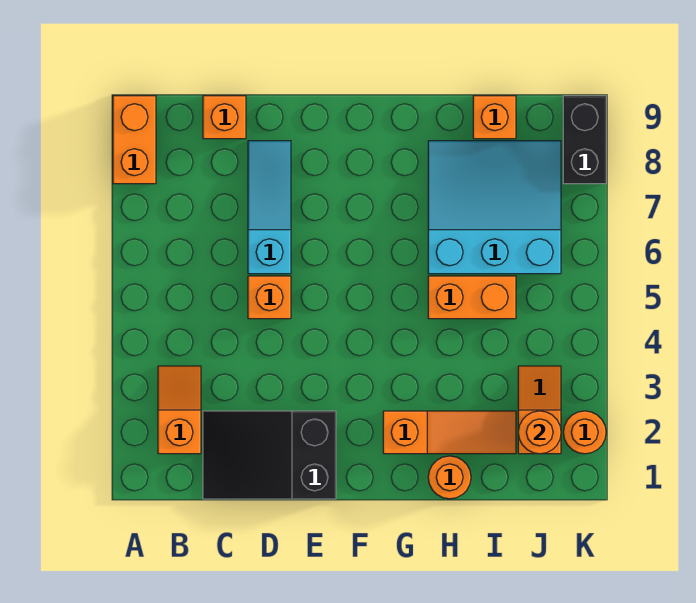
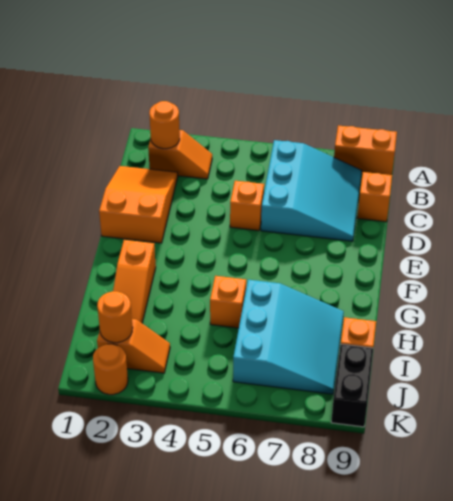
black 2x3 slope [203,411,336,499] -> orange 2x3 slope [99,166,178,243]
cyan 1x3 slope [248,141,291,274] -> cyan 3x3 slope [261,140,362,241]
orange 1x1 round brick [428,456,471,499] -> orange 1x1 round brick moved to [149,101,180,149]
orange 1x2 brick [428,276,516,319] -> orange 1x1 brick [210,276,246,328]
black 1x2 brick [563,96,606,184] -> black 1x2 brick turned to [331,344,373,427]

